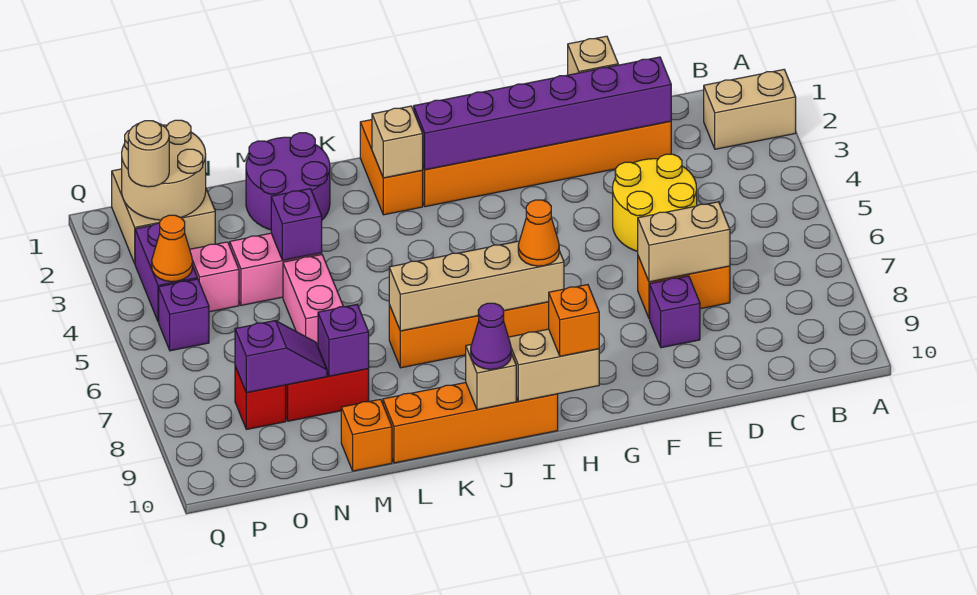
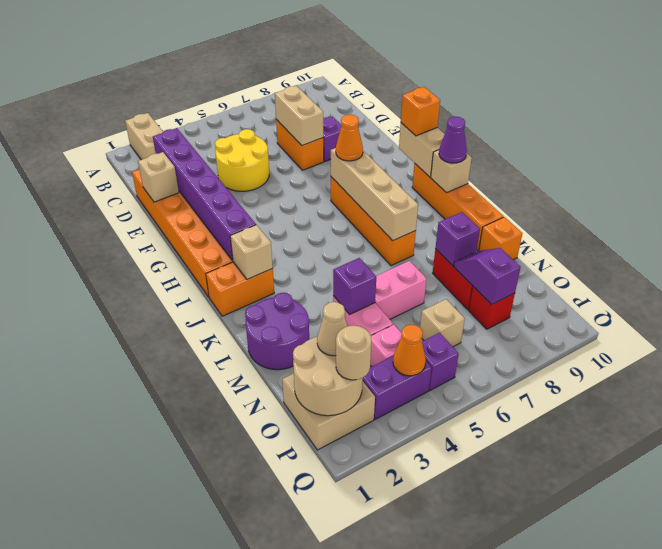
none -> tan 1x1 cone [317,302,348,356]
none -> tan 1x1 brick [420,299,465,347]

